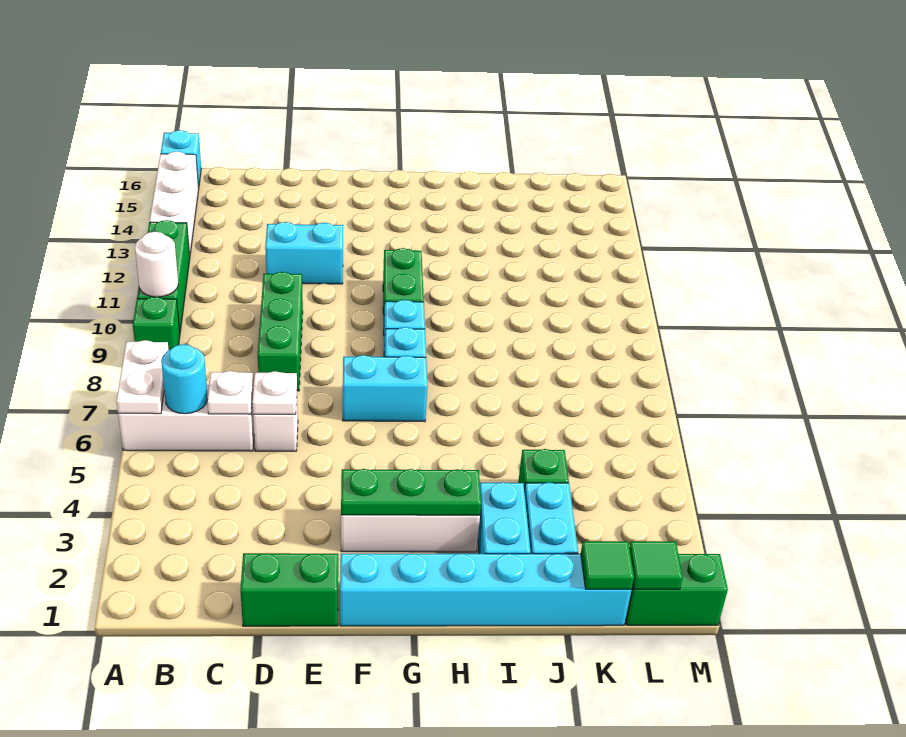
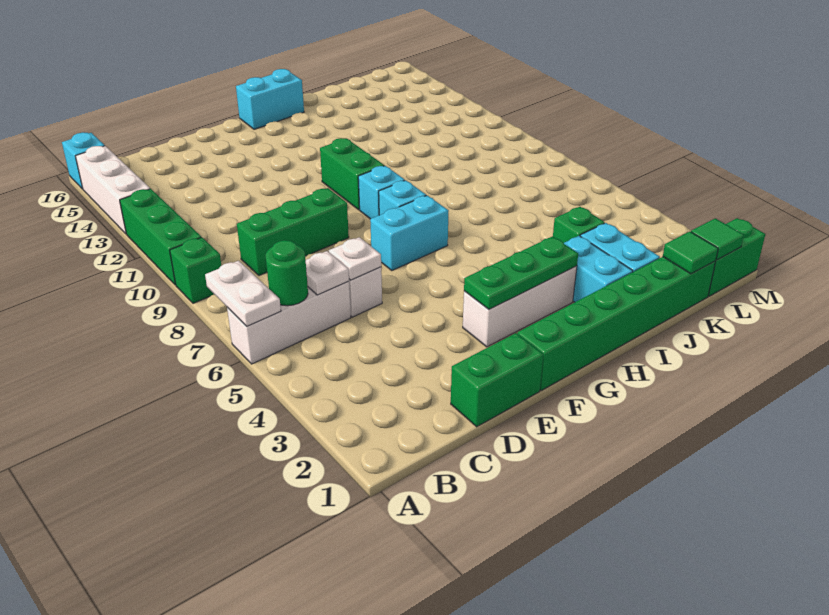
white 1x1 round brick [135,232,178,297] -> none
cyan 1x1 round brick [161,344,208,414] -> green 1x1 round brick [265,240,308,306]
green 1x3 brick [258,272,303,391] -> green 1x3 brick turned to [237,188,349,276]
cyan 1x2 brick [265,222,343,284] -> cyan 1x2 brick moved to [236,69,304,129]
cyan 1x6 brick [340,554,631,626] -> green 1x6 brick [517,257,716,390]

